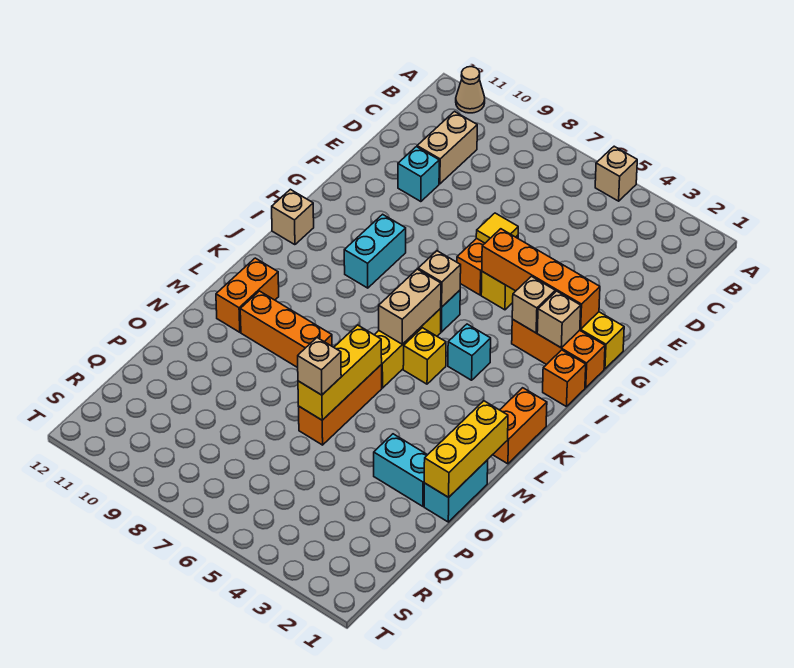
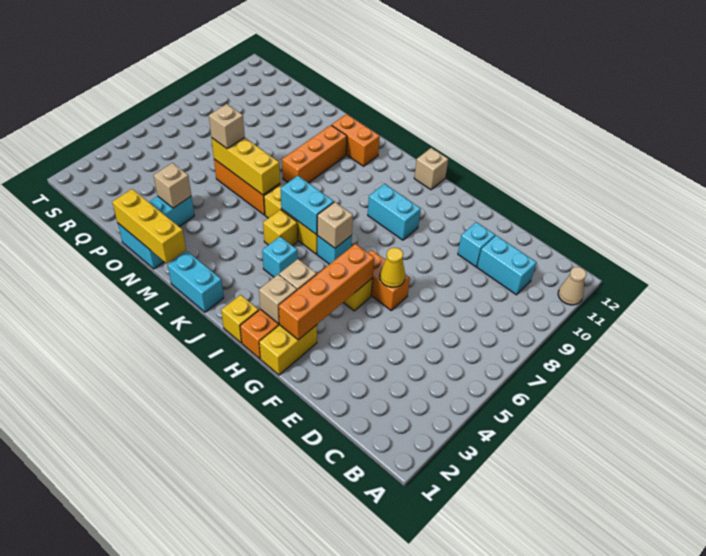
tan 1x1 brick [595,146,637,201] -> tan 1x1 brick moved to [154,163,191,208]
tan 1x2 brick [417,112,477,184] -> cyan 1x2 brick [477,235,537,295]
yellow 1x1 tile [476,213,518,243] -> yellow 1x1 cone [380,248,405,287]
orange 1x1 brick [543,350,586,407] -> yellow 1x1 brick [221,295,259,343]
tan 1x2 brick [379,269,441,344] -> cyan 1x2 brick [281,176,334,235]
orange 1x2 brick [493,388,547,464] -> cyan 1x2 brick [168,251,224,312]

